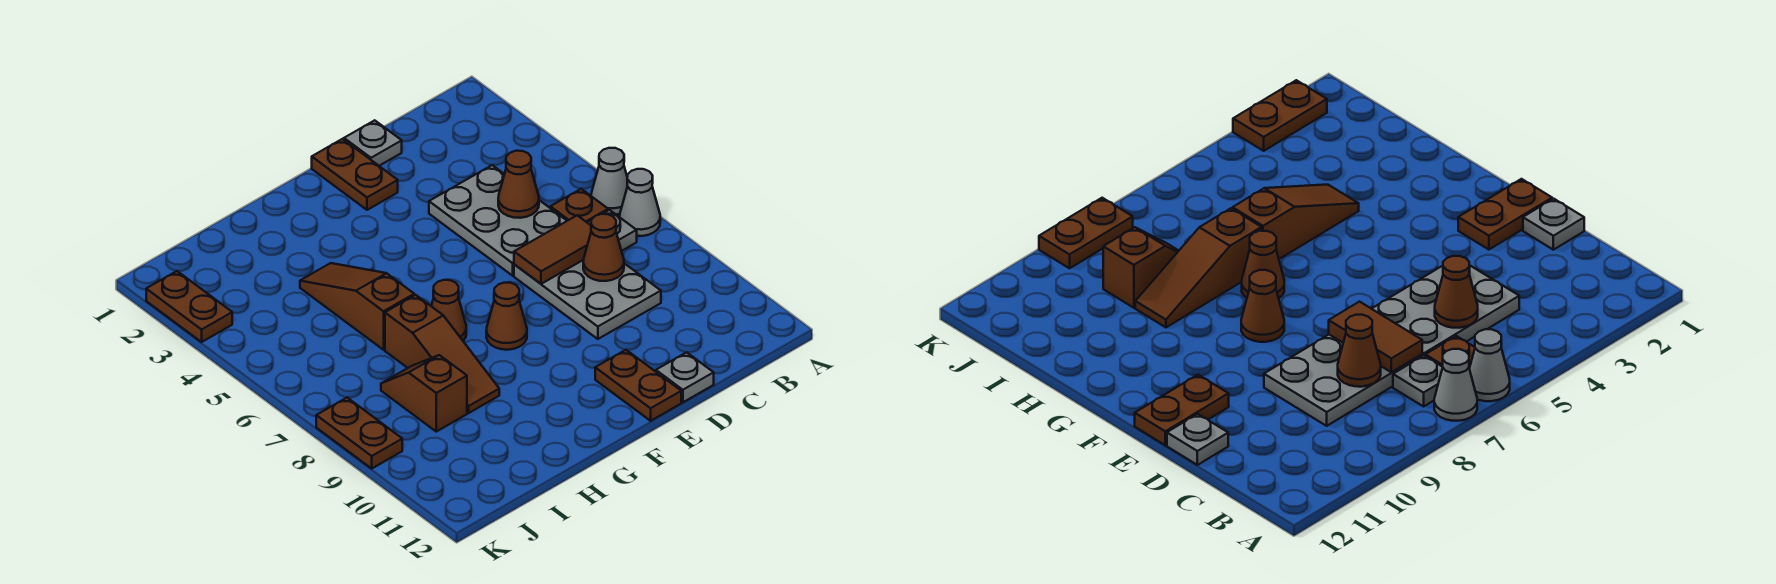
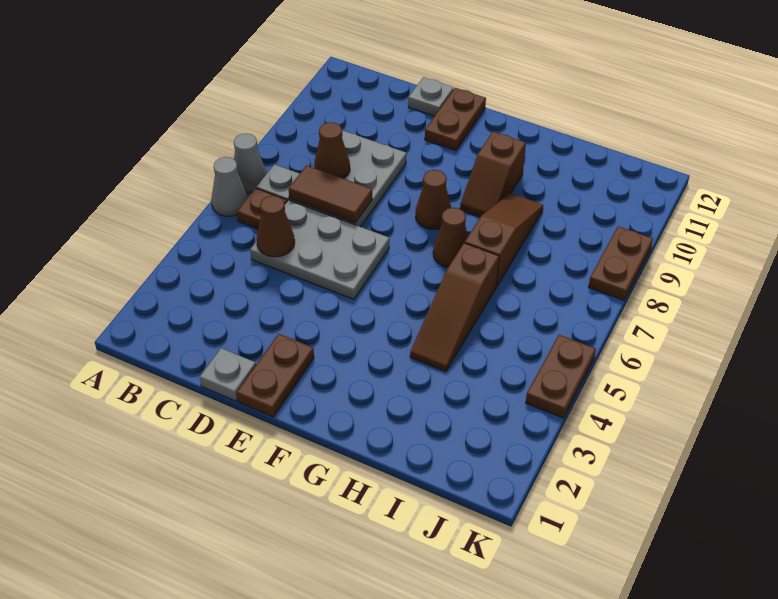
grey 2x3 plate [429,165,567,276] -> grey 2x3 plate turned to [250,200,389,299]
brown 1x2 slope [381,355,467,432] -> brown 1x2 slope moved to [460,132,526,217]
brown 1x2 plate [146,271,232,342] -> brown 1x2 plate moved to [526,335,596,418]

